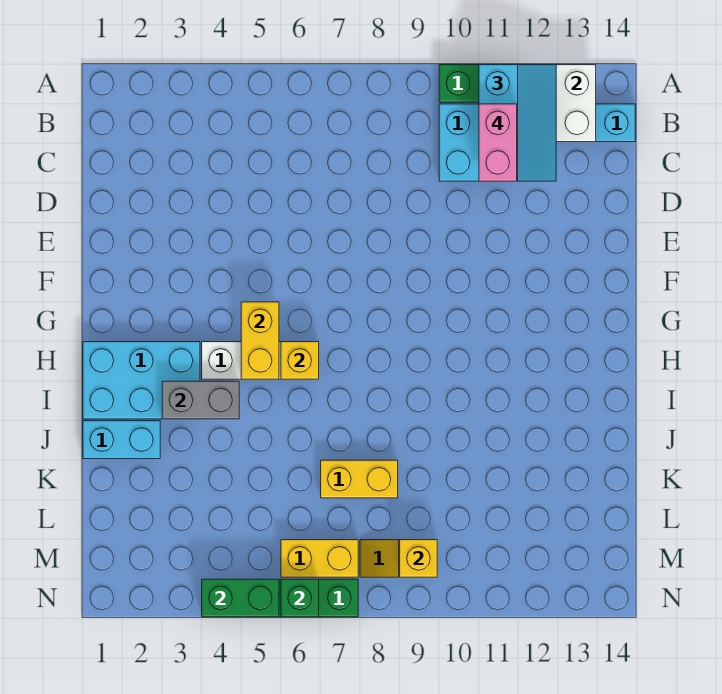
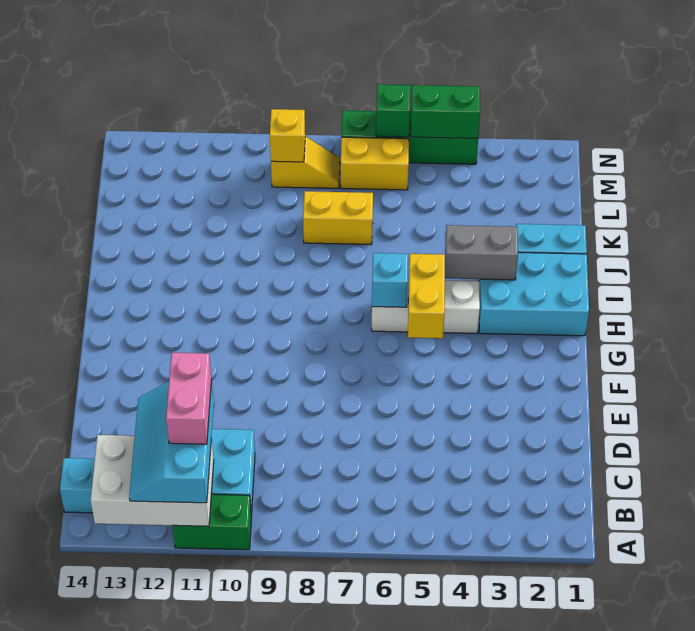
yellow 1x1 brick [281,342,319,379] -> cyan 1x1 brick [372,253,408,307]

